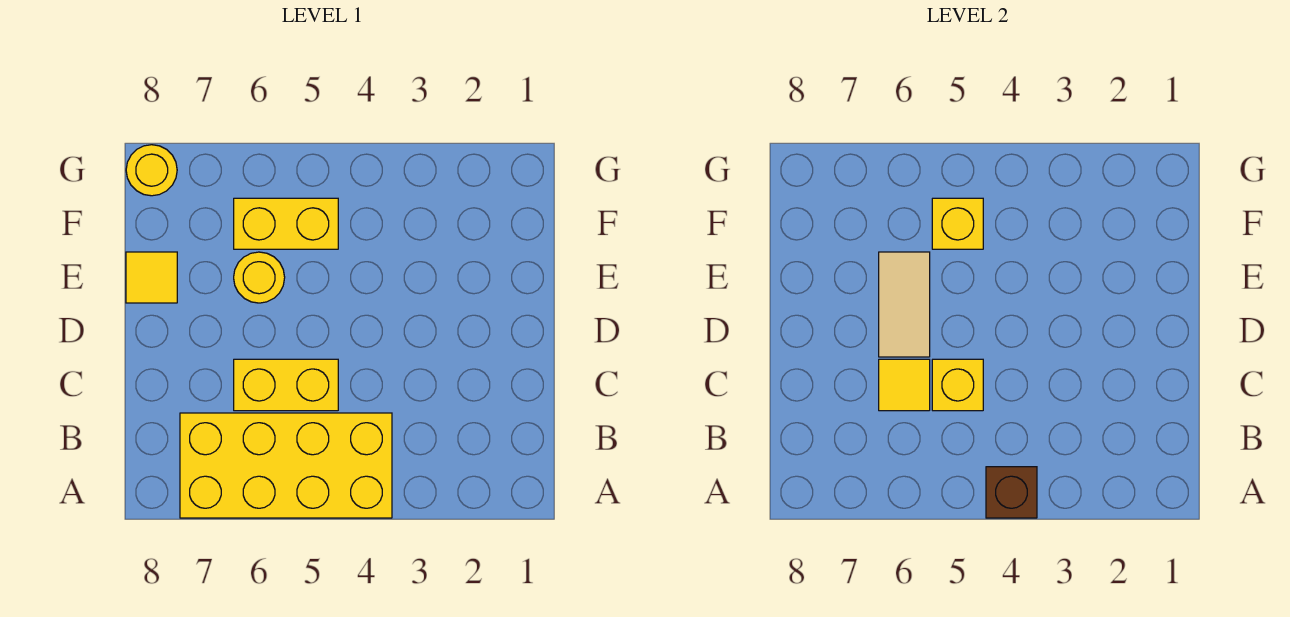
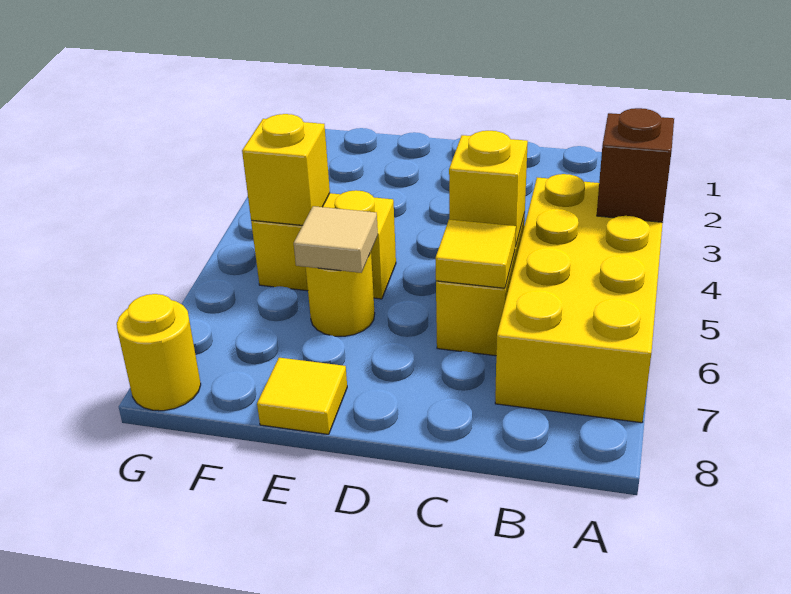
tan 1x2 tile [879,252,930,357] -> tan 1x1 tile [294,206,378,273]
yellow 1x2 brick [234,198,338,249] -> yellow 1x2 brick turned to [251,190,396,299]

